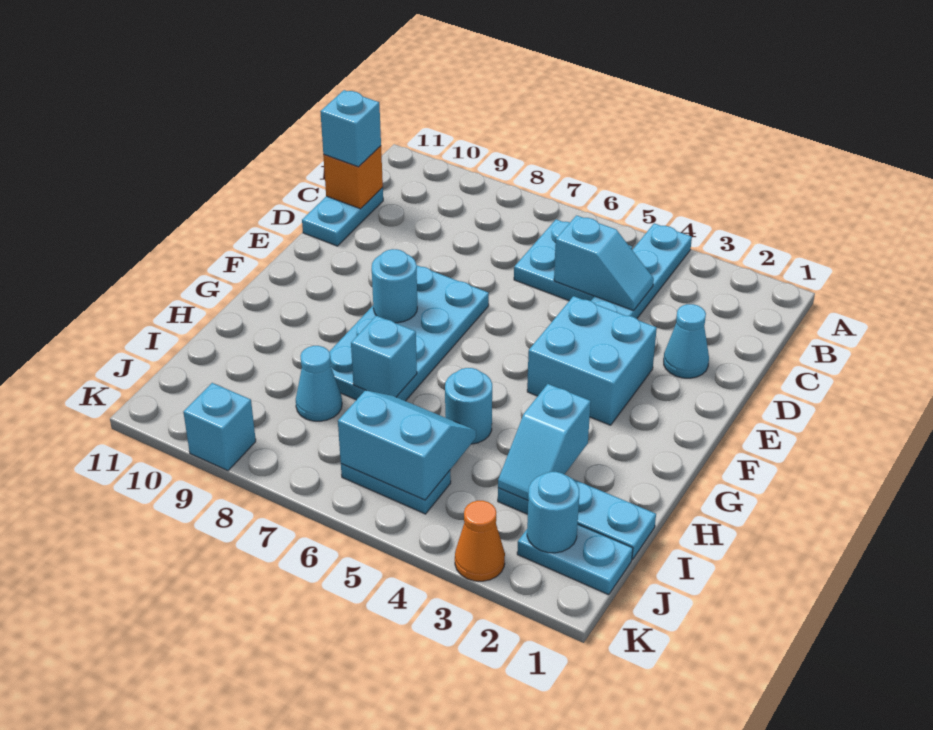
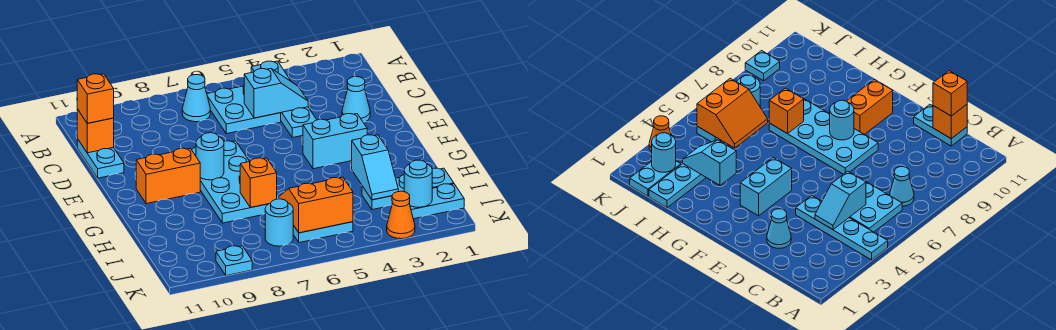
cyan 1x1 brick [320,90,381,167] -> orange 1x1 brick [77,74,114,123]
cyan 2x2 brick [527,296,657,425] -> cyan 1x2 brick [303,114,367,169]
none -> orange 1x2 brick [136,148,200,204]
cyan 1x1 round brick [445,368,492,444] -> cyan 1x1 round brick moved to [265,199,293,246]
cyan 1x1 brick [351,316,417,397] -> orange 1x1 brick [240,158,277,208]
cyan 2x2 slope [338,390,476,500] -> orange 2x2 slope [279,177,353,233]
cyan 1x1 cone [296,346,342,421] -> cyan 1x1 cone moved to [182,75,210,122]
cyan 1x1 brick [183,383,256,471] -> cyan 1x1 plate [216,246,252,276]

